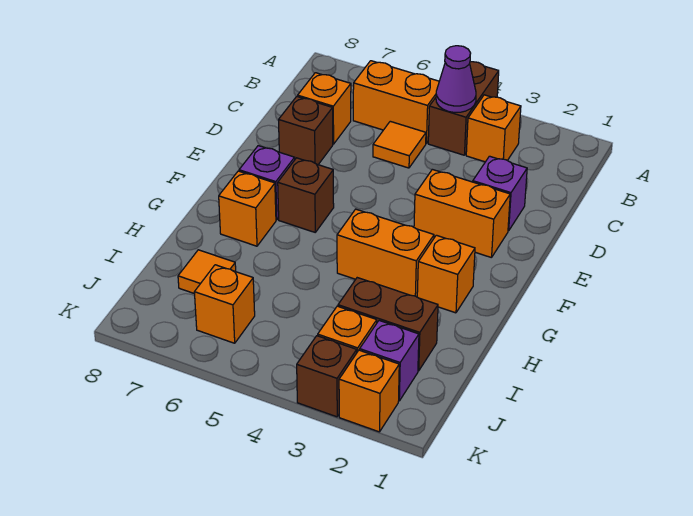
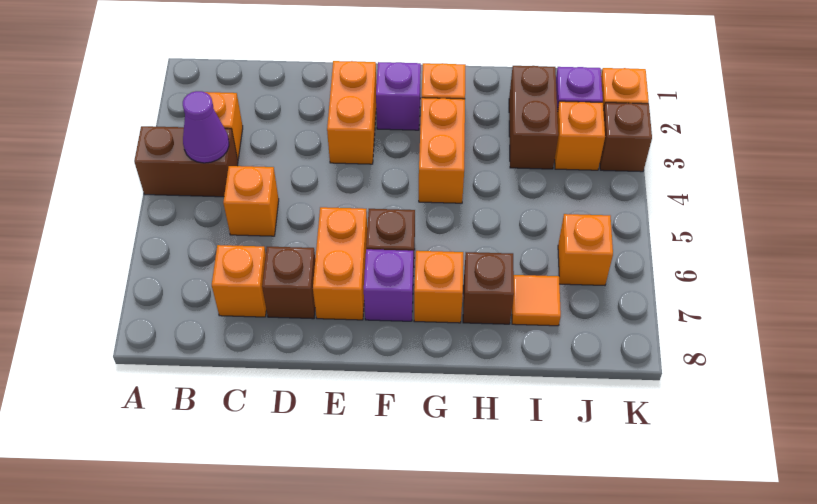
orange 1x2 brick [353,61,439,143] -> orange 1x2 brick moved to [313,207,367,320]
orange 1x1 tile [373,121,426,168] -> orange 1x1 brick [223,166,279,236]
purple 1x1 brick [473,156,527,231] -> purple 1x1 brick moved to [376,62,421,130]
none -> brown 1x1 brick [463,252,514,324]

